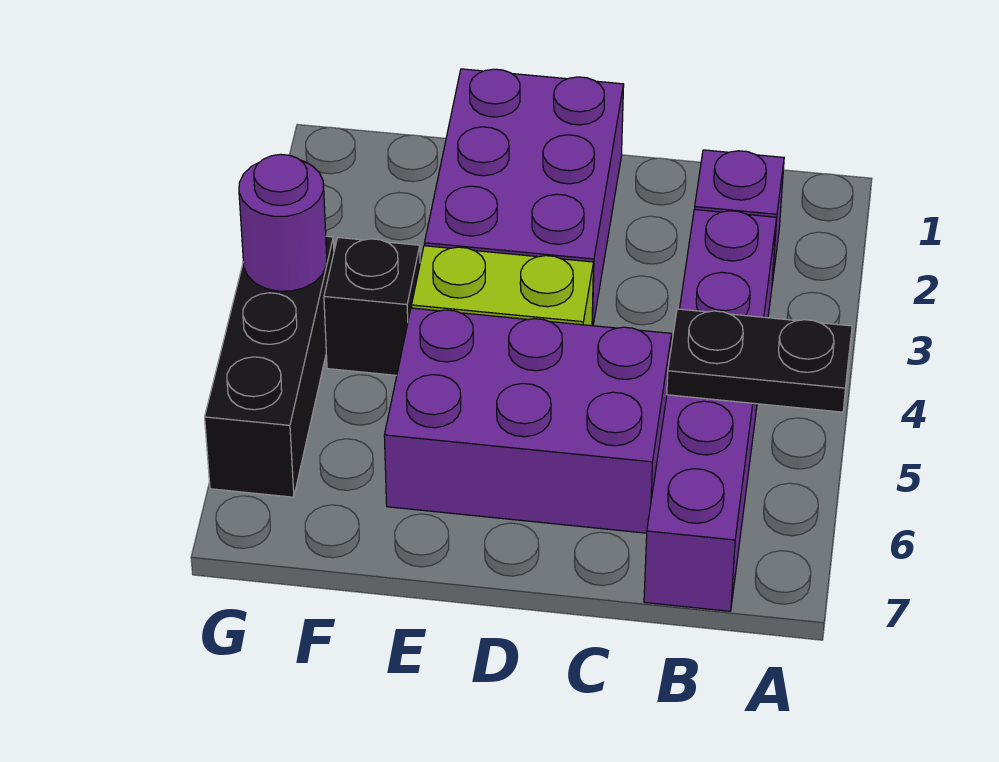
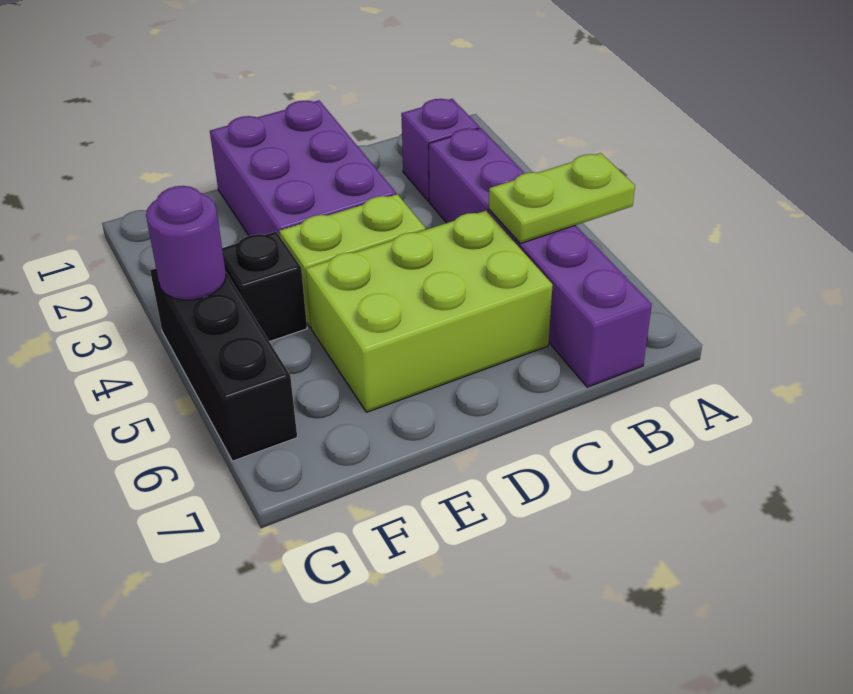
black 1x2 plate [667,309,852,412] -> lime 1x2 plate [489,153,635,244]
purple 2x3 brick [384,308,672,533] -> lime 2x3 brick [306,211,553,412]

